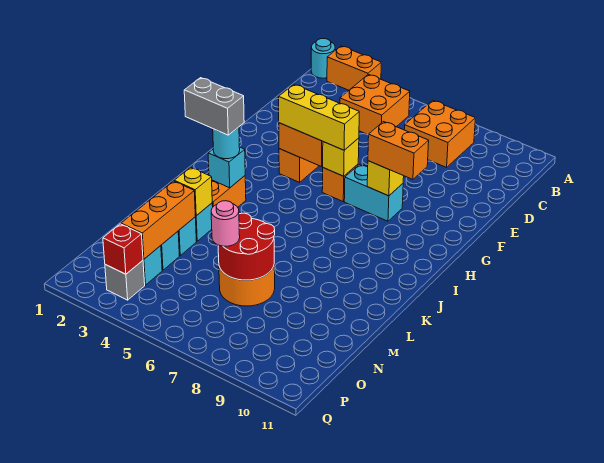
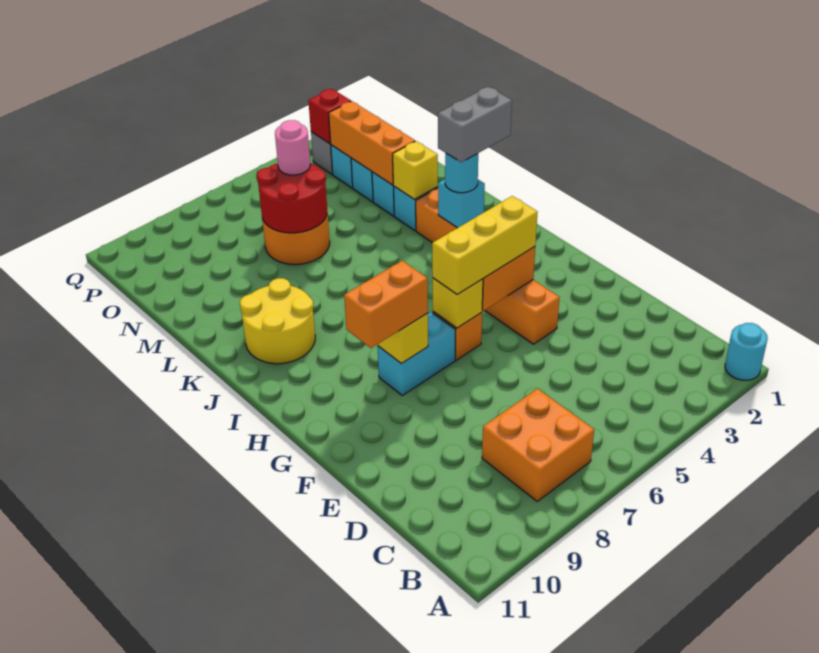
orange 1x2 brick [327,46,381,90] -> none
orange 2x2 brick [340,74,410,135] -> none
none -> yellow 2x2 round brick [240,278,315,364]

